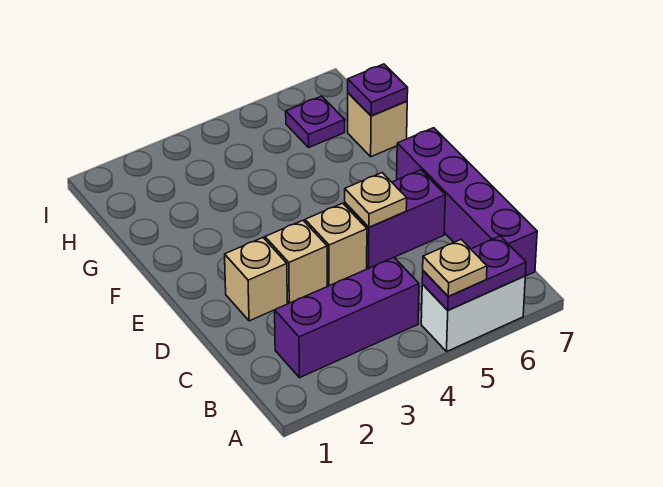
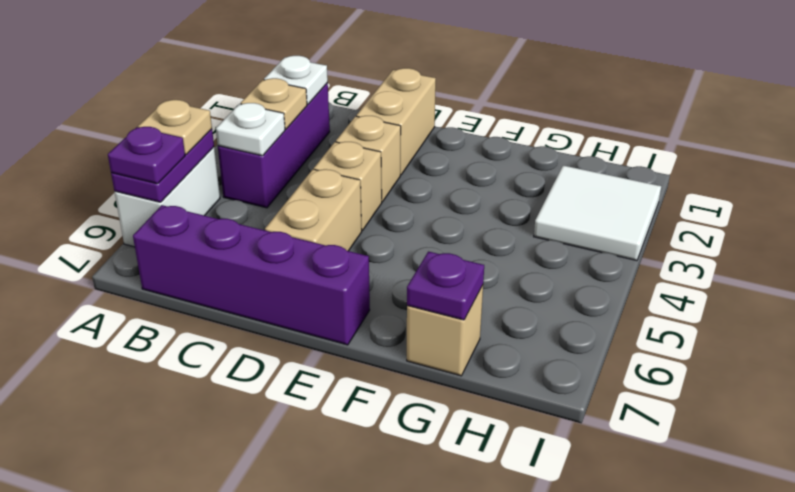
none -> white 1x1 plate [264,56,328,104]
none -> white 1x1 plate [216,103,285,156]
tan 1x1 brick [225,238,287,321] -> tan 1x2 brick [356,68,436,175]
purple 1x2 brick [345,170,445,268] -> tan 1x2 brick [265,169,362,251]
tan 1x1 plate [345,173,407,227] -> tan 1x1 plate moved to [241,78,307,129]
none -> white 2x2 tile [534,165,661,261]
purple 1x1 plate [286,96,345,147] -> purple 1x1 plate moved to [108,127,185,184]

